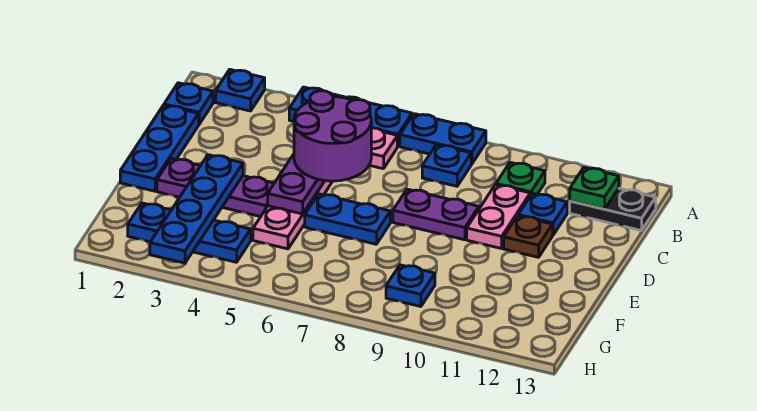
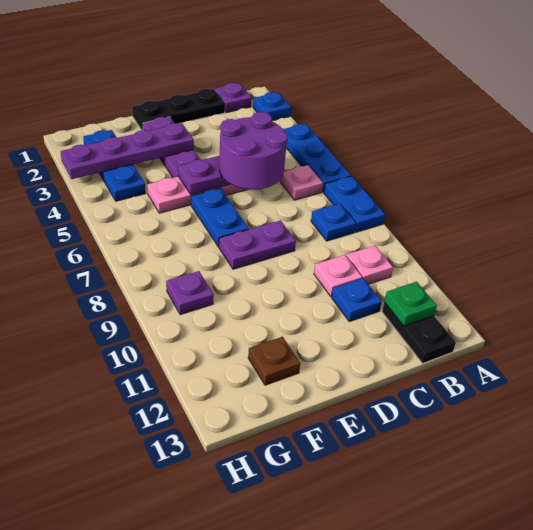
blue 1x1 plate [164,83,213,124] -> purple 1x1 plate [215,83,252,113]
green 1x1 plate [496,162,545,196] -> pink 1x1 plate [346,246,393,284]
blue 1x3 plate [120,105,199,191] -> black 1x3 plate [132,89,225,130]
pink 1x2 plate [467,185,530,249] -> pink 1x1 plate [314,255,362,296]
purple 1x2 plate [393,189,479,240] -> purple 1x2 plate turned to [219,221,296,269]
brown 1x1 plate [504,216,553,257] -> brown 1x1 plate moved to [248,337,300,385]
blue 1x4 plate [150,155,243,263] -> purple 1x4 plate [61,123,194,179]
blue 1x1 plate [386,265,435,307] -> purple 1x1 plate [166,271,214,315]

